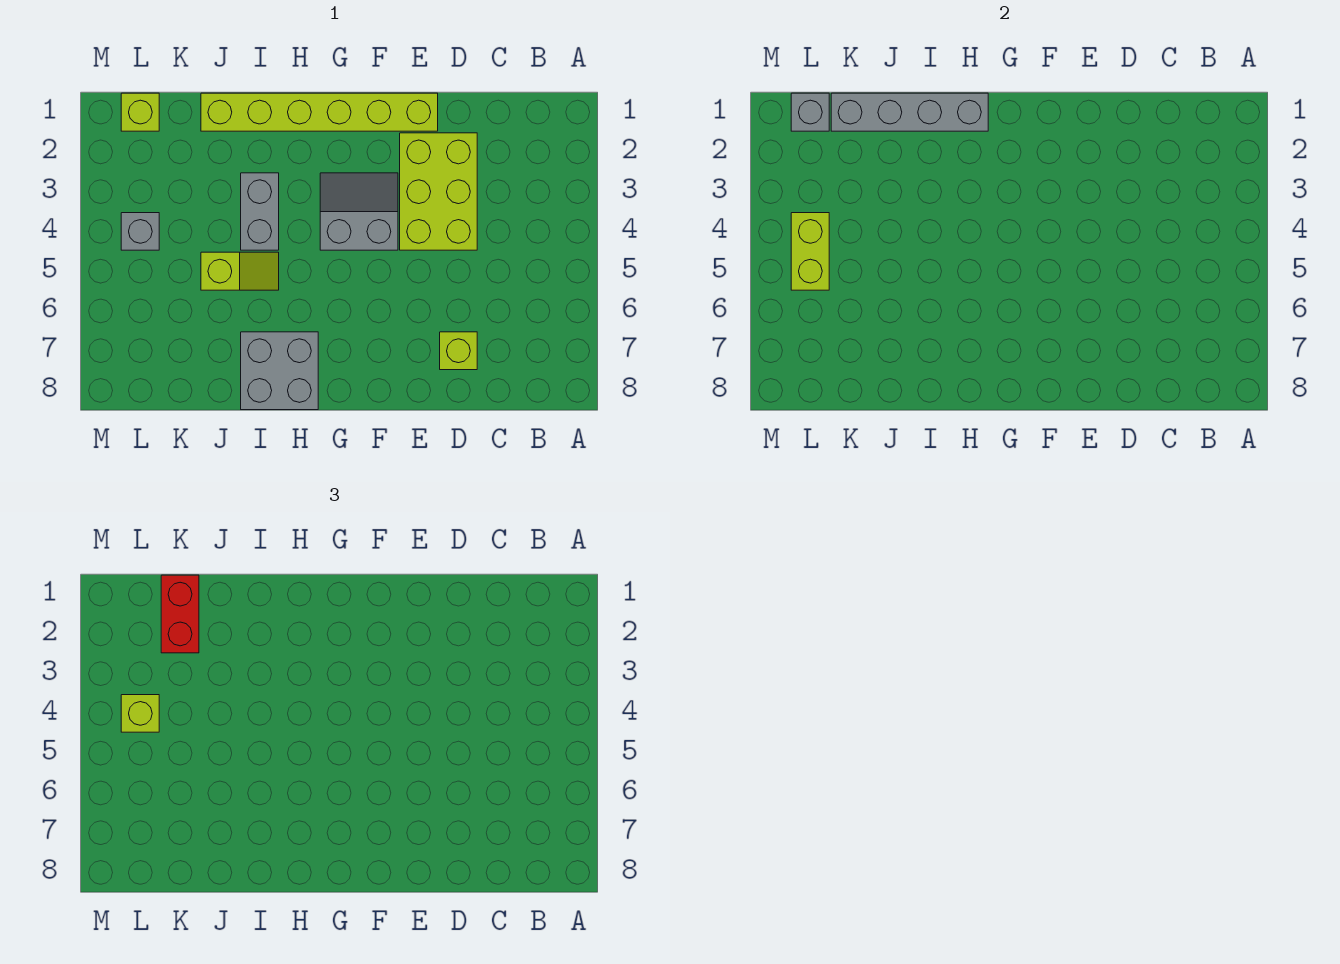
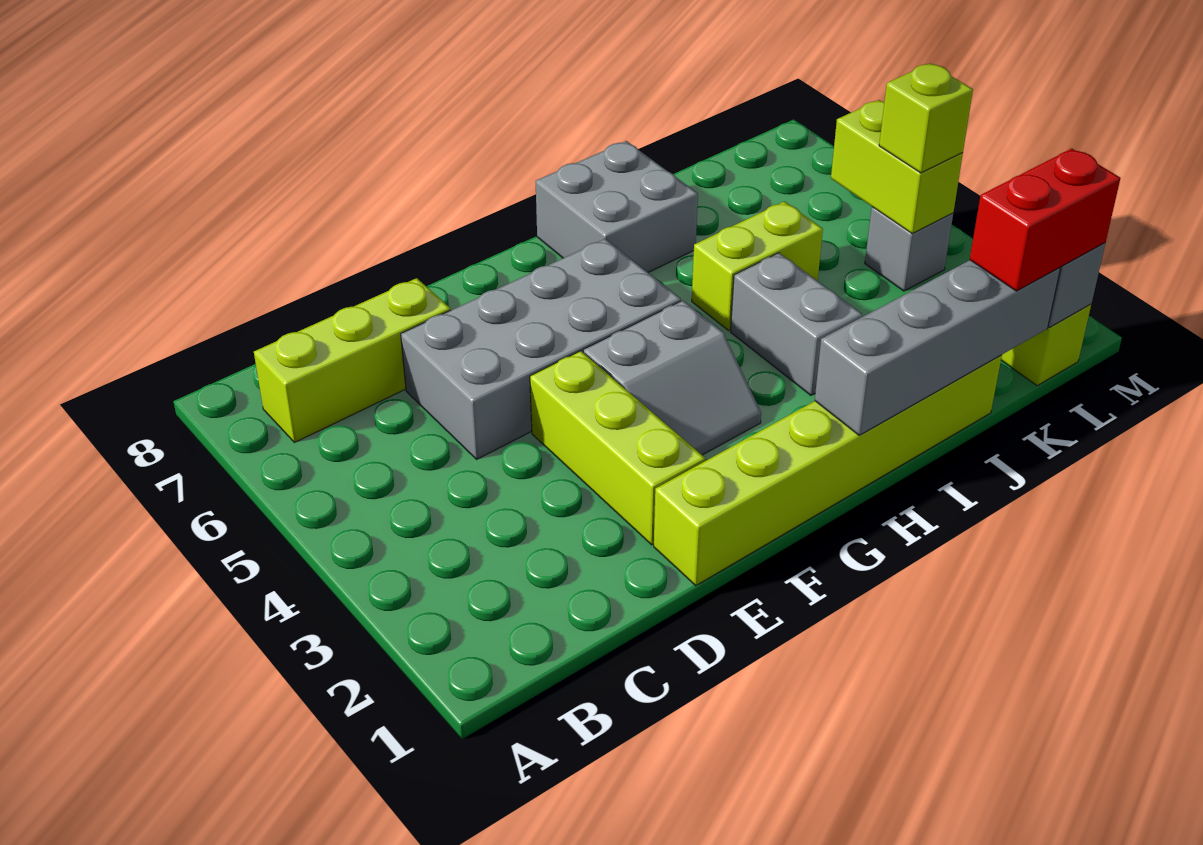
lime 2x3 brick [400,133,477,250] -> lime 1x3 brick [530,351,705,545]
none -> grey 2x4 brick [401,239,681,459]
lime 1x1 brick [440,332,477,370] -> lime 1x3 brick [254,278,451,443]
lime 1x2 slope [201,252,279,290] -> lime 1x2 brick [692,201,823,330]
red 1x2 brick [161,575,199,653] -> red 1x2 brick turned to [970,149,1121,291]

